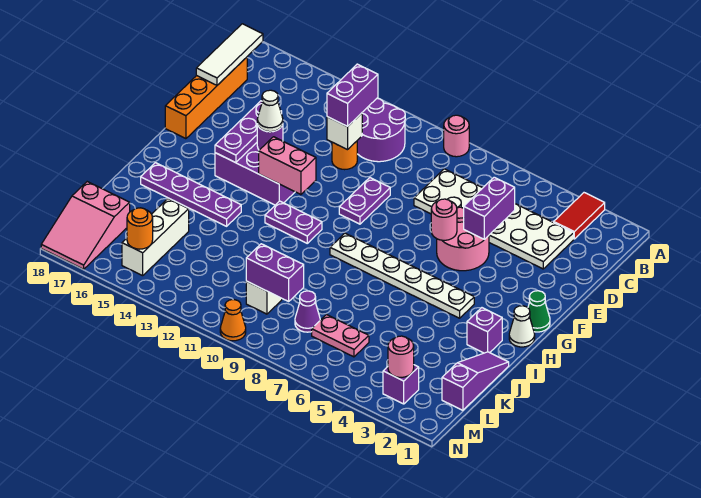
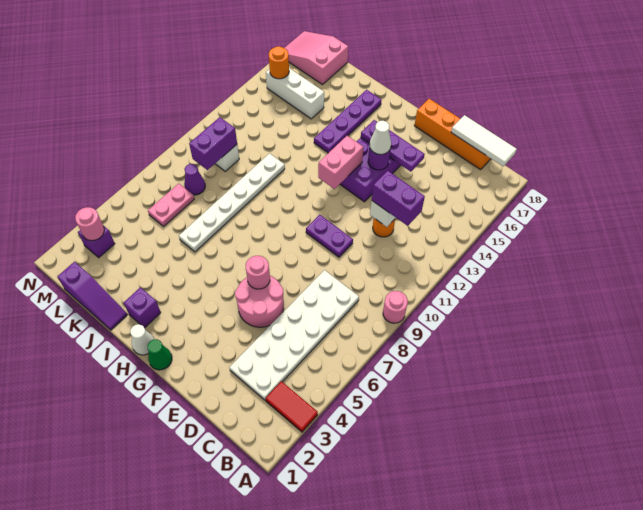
purple 2x2 round brick [357,98,405,162] -> none
purple 1x2 brick [464,177,515,240] -> none
white 1x6 plate [330,233,474,318] -> white 1x6 plate moved to [179,154,285,252]
purple 1x2 plate [265,201,322,243] -> none
orange 1x1 cone [220,300,246,341] -> none

